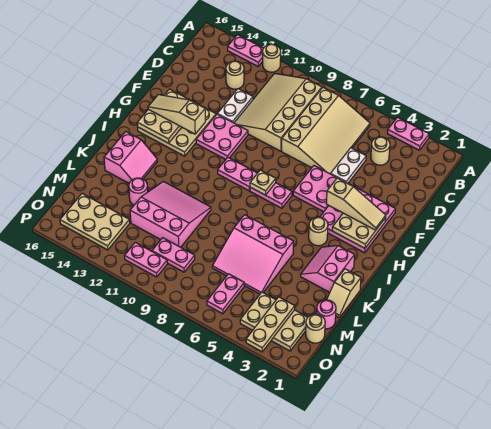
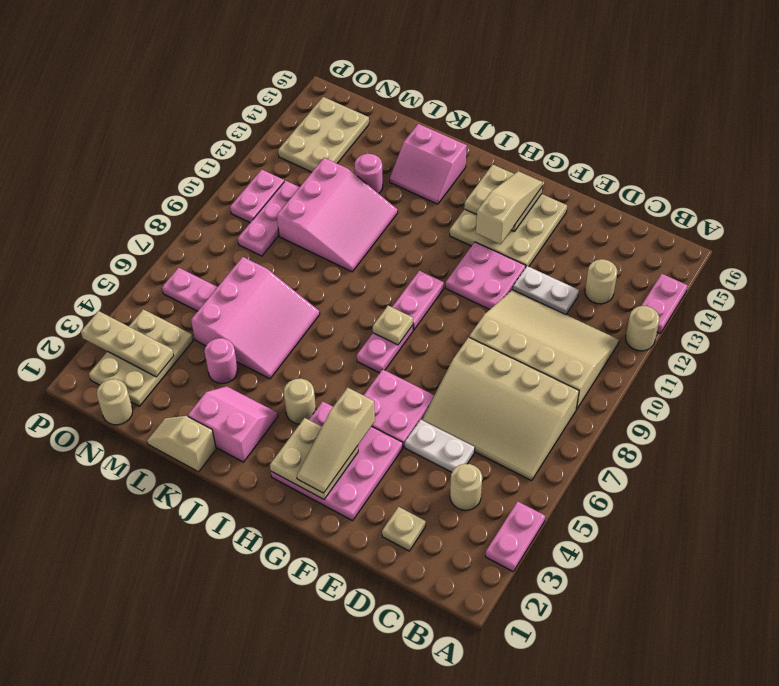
none -> tan 1x1 plate [382,507,426,551]
pink 3x3 slope [212,215,294,294] -> pink 3x3 slope turned to [191,257,320,379]
pink 1x1 round brick [317,300,336,329] -> pink 1x1 round brick moved to [204,338,238,383]
pink 1x2 plate [152,238,195,272] -> pink 1x3 plate [238,181,299,256]

